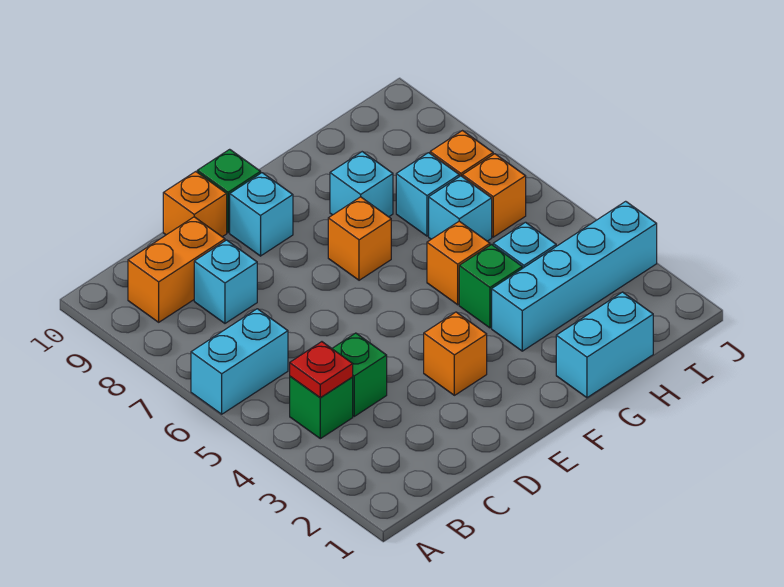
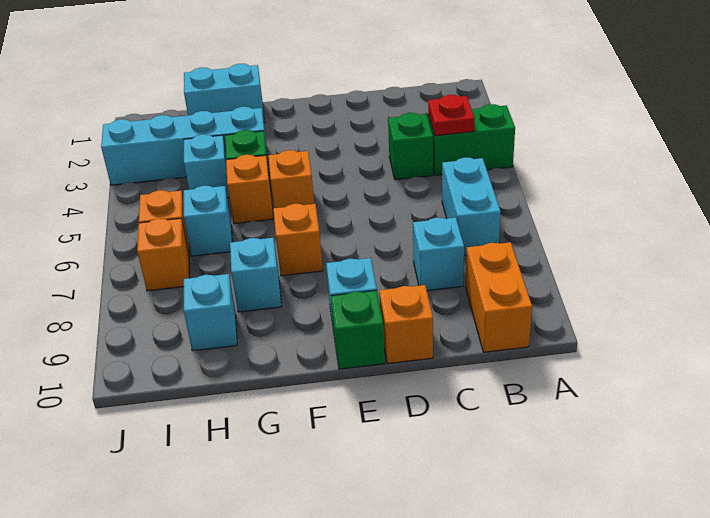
cyan 1x2 brick [191,309,288,414] -> cyan 1x2 brick turned to [442,158,501,255]
green 1x1 brick [290,376,353,439] -> green 1x2 brick [428,104,515,175]
orange 1x2 brick [128,217,225,322] -> orange 1x2 brick turned to [466,242,532,352]
orange 1x1 brick [424,312,487,395] -> orange 1x1 brick moved to [268,150,314,208]
cyan 1x1 brick [396,153,459,236] -> cyan 1x1 brick moved to [184,274,237,351]

